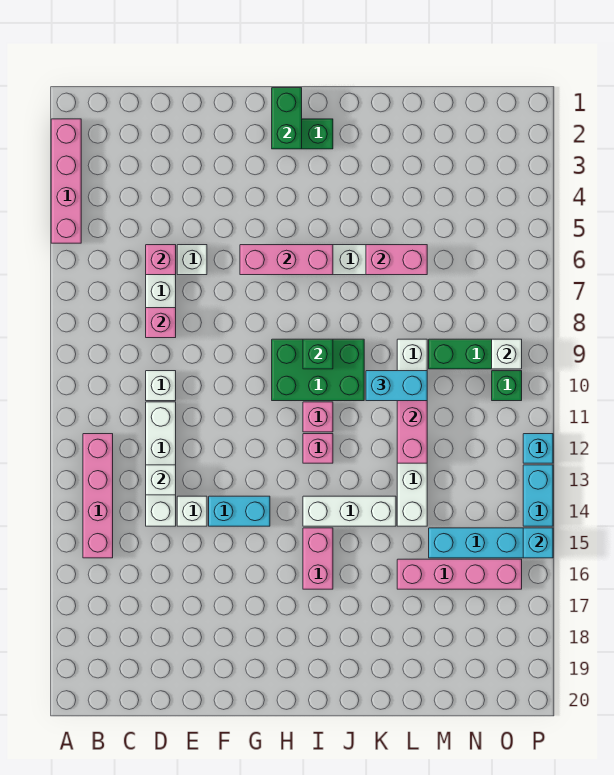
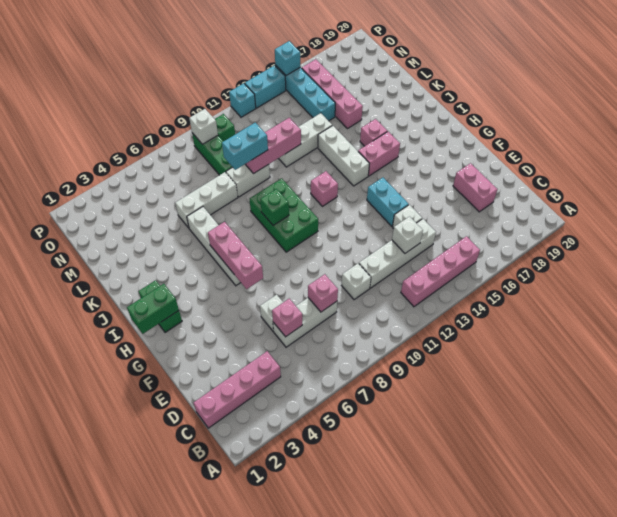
pink 1x4 brick [51,119,81,243] -> pink 1x4 brick moved to [194,351,281,428]
pink 1x1 brick [303,402,333,432] -> pink 1x1 brick moved to [360,119,387,146]
pink 1x2 brick [366,245,427,275] -> pink 1x2 brick moved to [453,163,497,212]
cyan 1x2 brick [366,371,427,401] -> cyan 1x2 brick turned to [222,123,268,170]
none -> white 1x3 brick [175,172,238,228]

